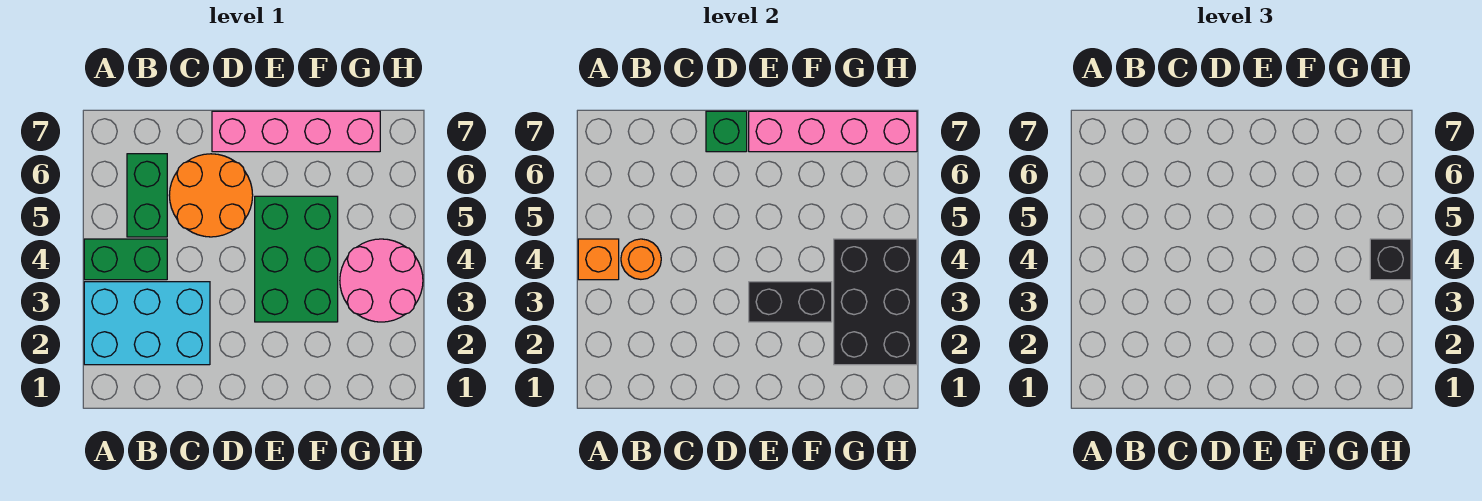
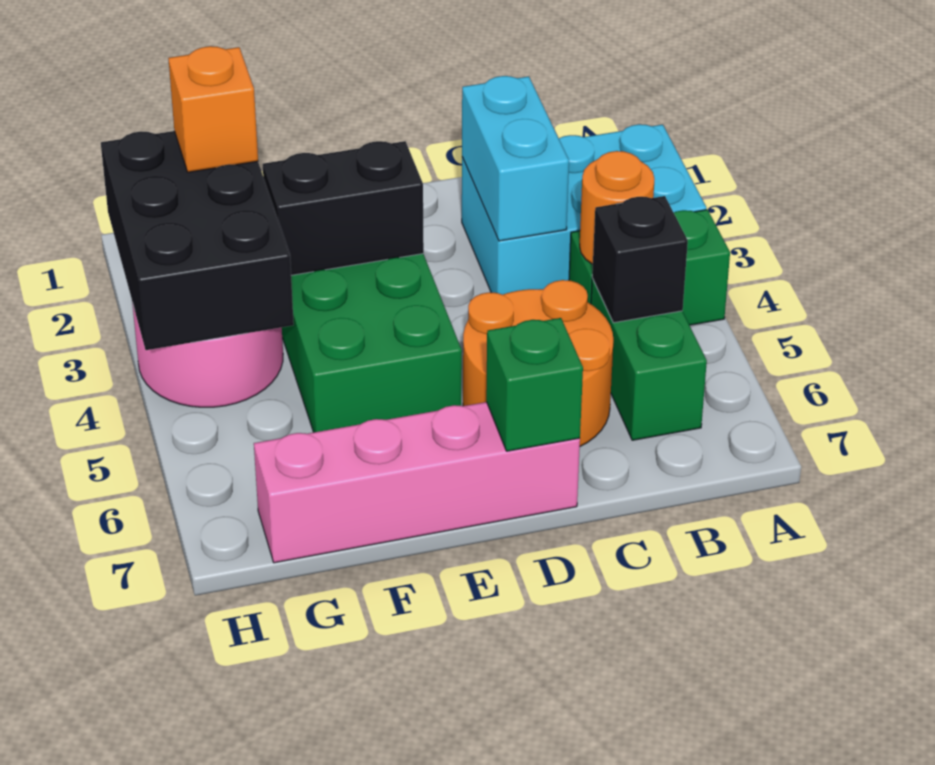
orange 1x1 brick [578,239,619,280] -> orange 1x1 brick moved to [168,46,258,172]
none -> cyan 1x2 brick [462,76,569,241]
pink 1x4 brick [749,111,917,152] -> none
black 1x1 brick [1370,239,1411,280] -> black 1x1 brick moved to [592,196,688,323]

